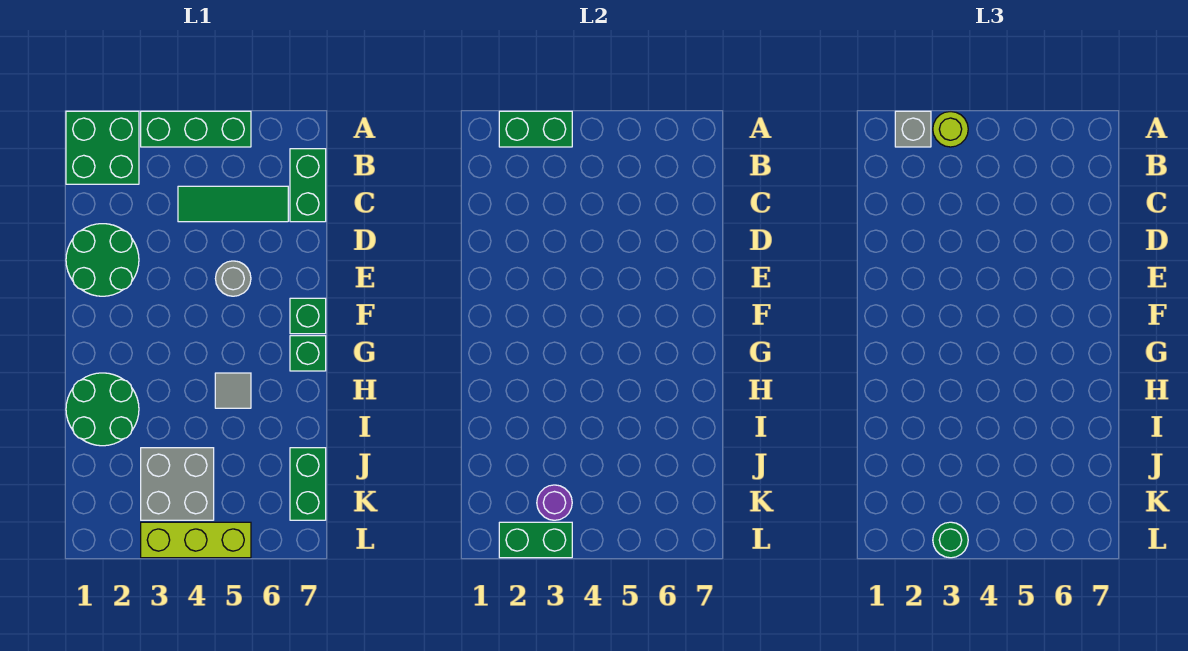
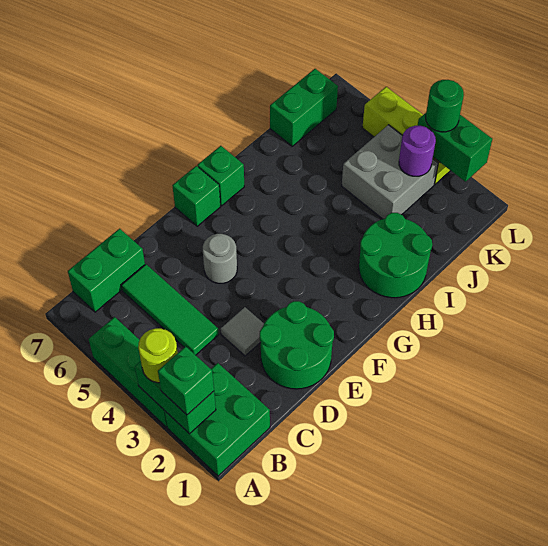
grey 1x1 brick [895,111,931,147] -> green 1x1 brick [158,346,214,415]
grey 1x1 tile [215,373,251,408] -> grey 1x1 tile moved to [221,307,264,356]

